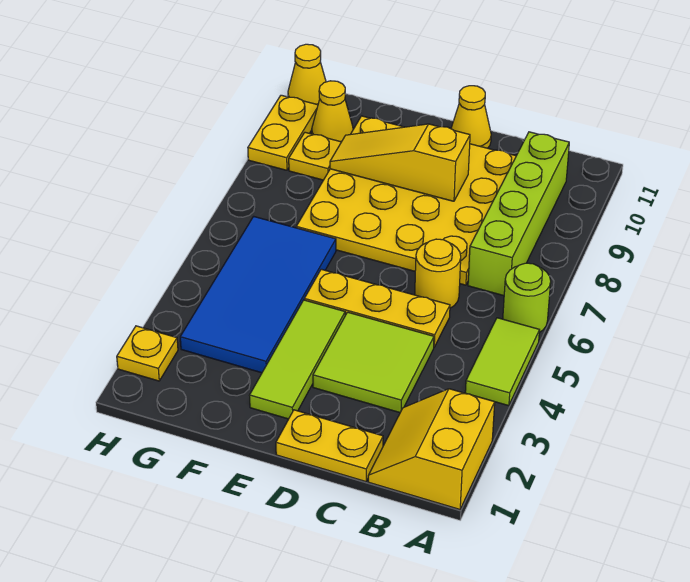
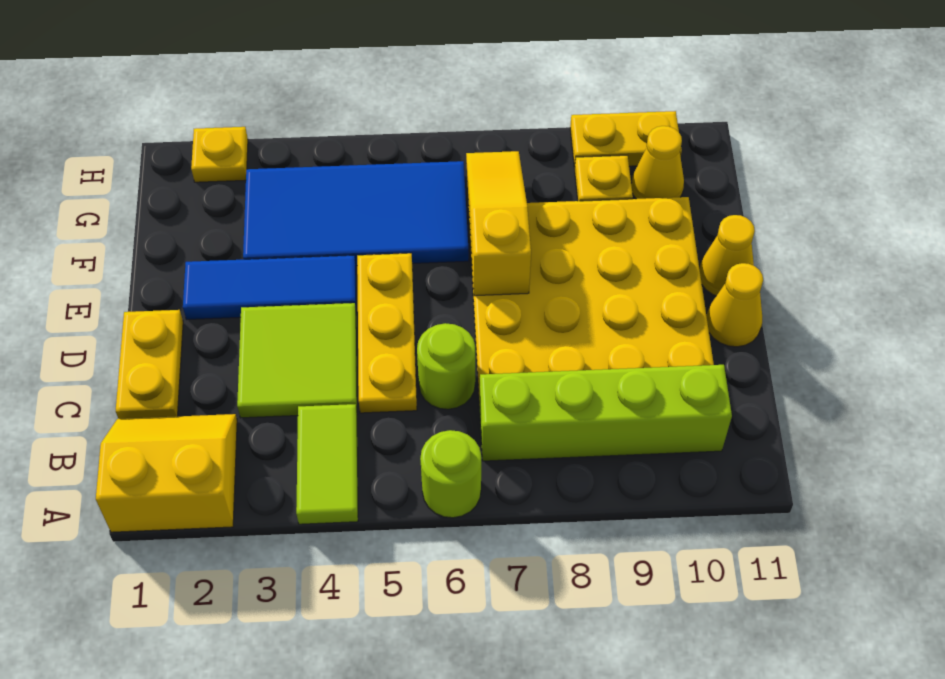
lime 1x2 tile [465,318,540,406] -> lime 1x2 tile turned to [296,404,358,524]
yellow 1x1 round brick [415,239,461,308] -> lime 1x1 round brick [417,323,475,409]
yellow 1x3 slope [330,124,470,201] -> yellow 1x3 slope moved to [466,151,531,296]
lime 1x3 tile [249,300,345,419] -> blue 1x3 tile [183,255,356,320]
yellow 1x1 cone [288,44,326,105] -> yellow 1x1 cone moved to [699,215,755,296]

